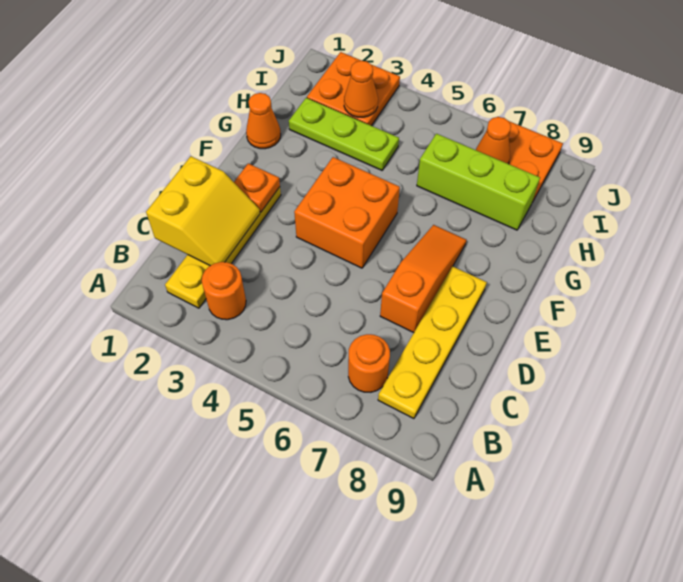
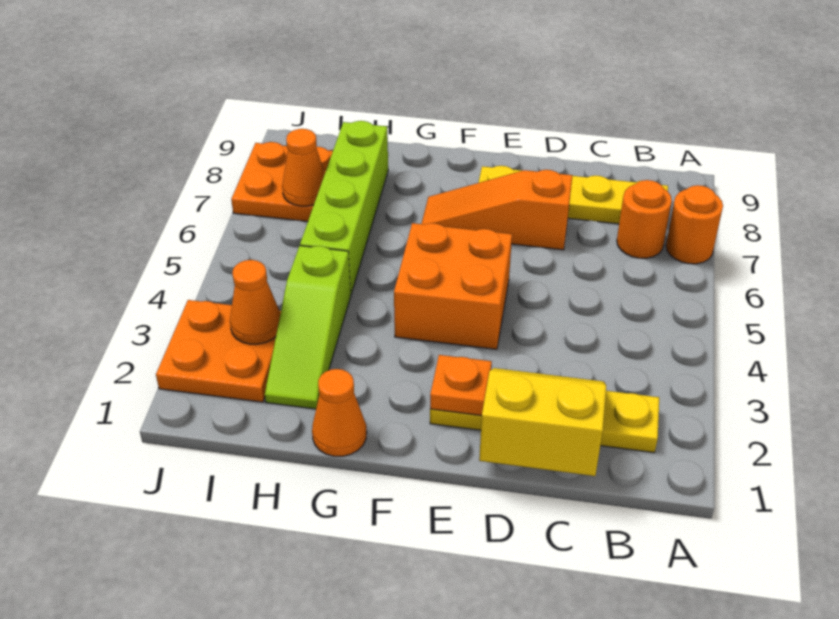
orange 1x1 round brick [202,262,246,320] -> orange 1x1 round brick moved to [666,185,723,264]
lime 1x3 plate [289,98,399,170] -> lime 1x3 slope [265,246,351,409]
lime 1x3 brick [417,134,540,230] -> lime 1x4 brick [300,121,388,294]

